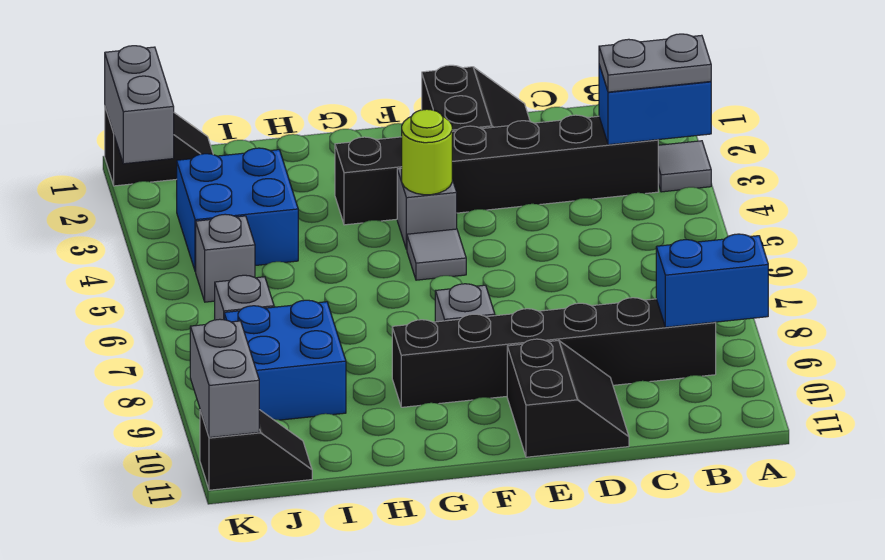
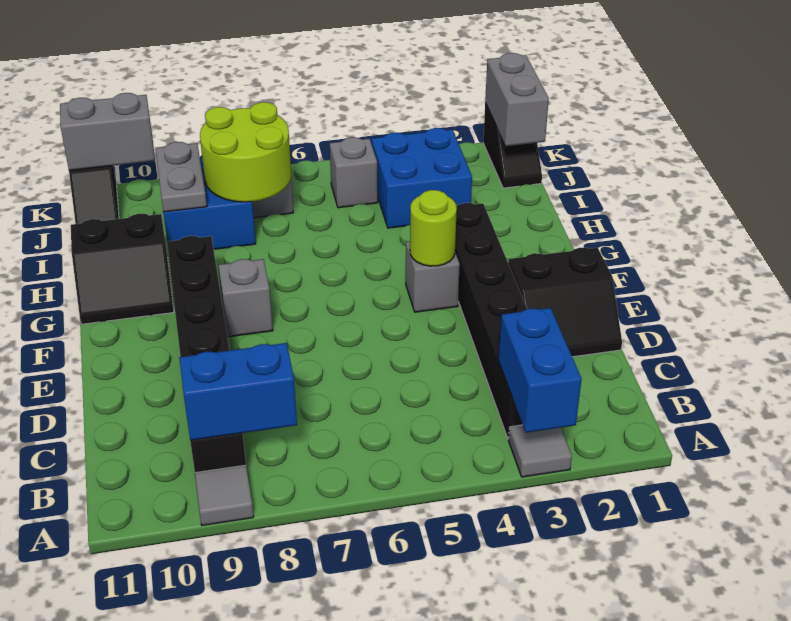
grey 1x2 plate [599,34,711,92] -> grey 1x2 plate moved to [156,142,207,212]
blue 1x2 brick [656,234,768,327] -> blue 1x2 brick turned to [179,343,297,440]
black 2x2 slope [507,339,629,457] -> black 2x2 slope moved to [71,214,174,324]
grey 1x1 tile [407,229,466,280] -> grey 1x1 tile moved to [195,465,254,525]
none -> lime 2x2 round brick [200,102,291,202]
grey 1x2 brick [105,46,174,164] -> grey 1x2 brick turned to [485,53,549,146]

